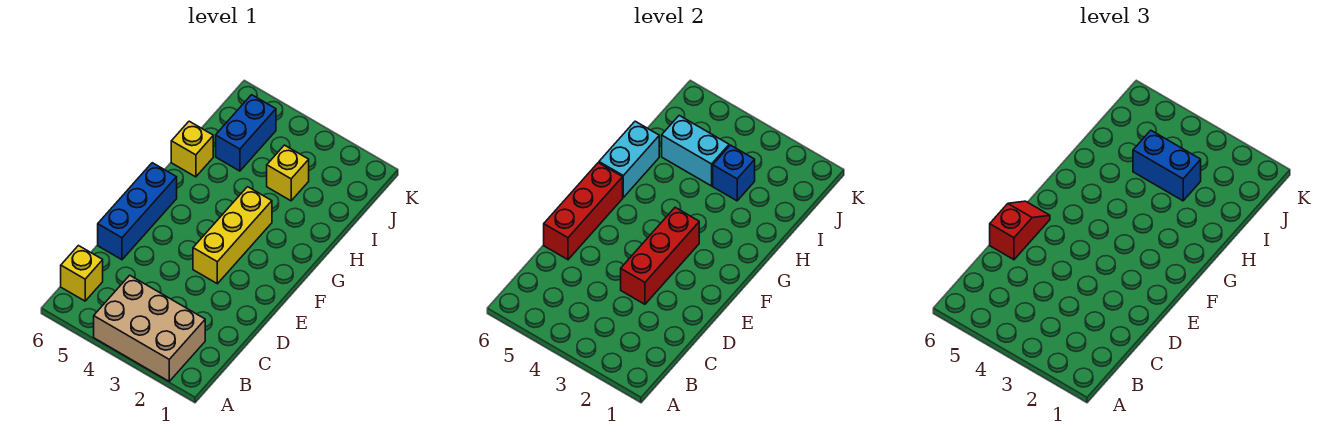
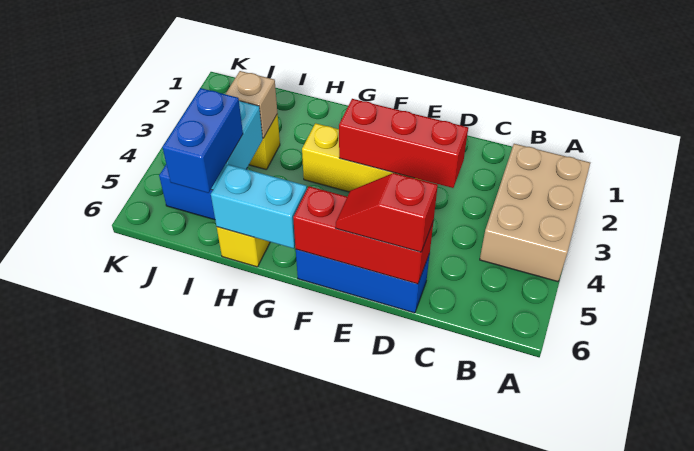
yellow 1x1 brick [61,246,103,301] -> none
blue 1x1 brick [713,145,755,201] -> tan 1x1 brick [226,71,277,138]
blue 1x2 brick [1133,130,1201,201] -> blue 1x2 brick moved to [163,88,243,193]

